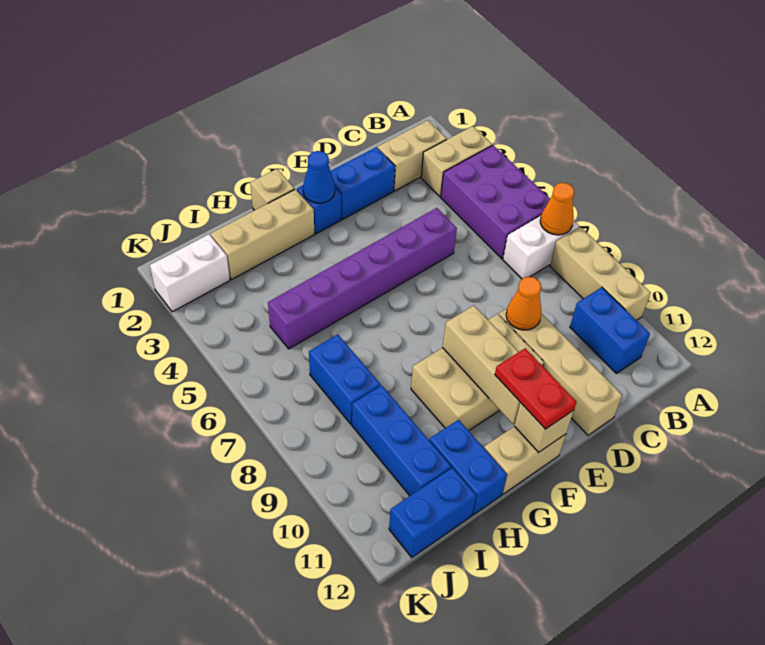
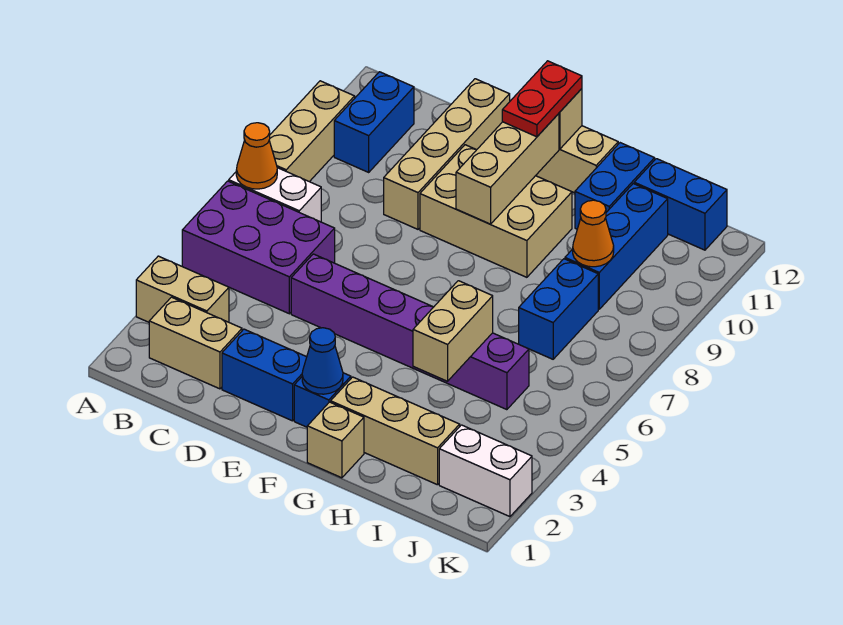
purple 2x3 brick [441,145,550,259] -> purple 2x3 brick turned to [182,181,335,314]
orange 1x1 cone [506,277,541,330] -> orange 1x1 cone moved to [573,200,614,267]
none -> tan 1x2 brick [413,281,493,381]

